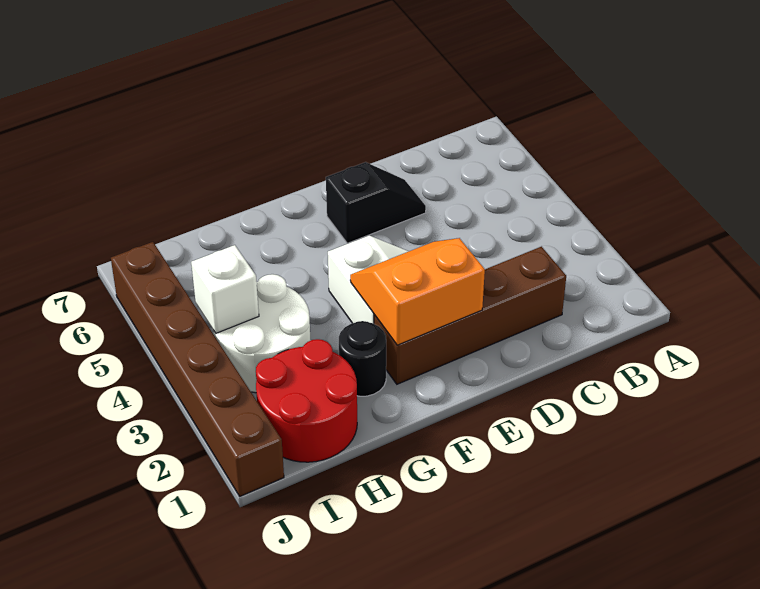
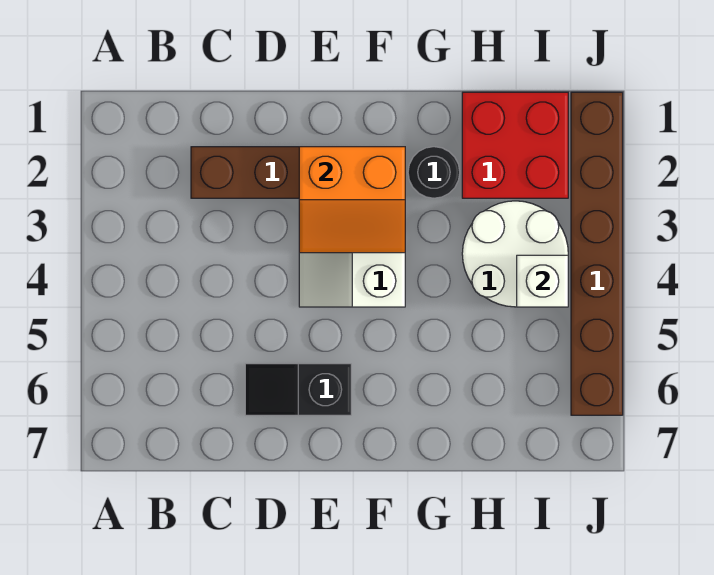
red 2x2 round brick [256,339,357,462] -> red 2x2 brick [462,92,568,198]

